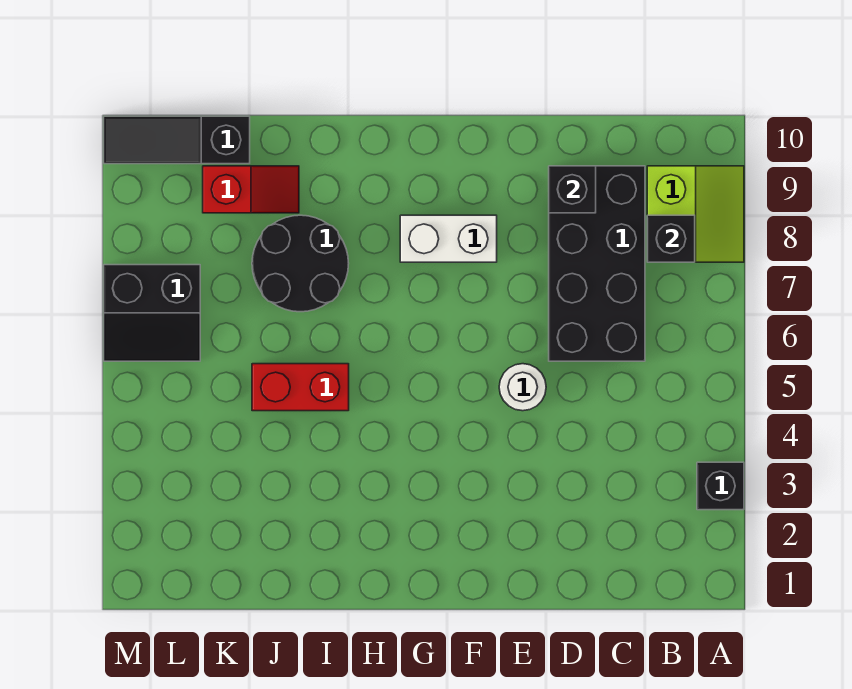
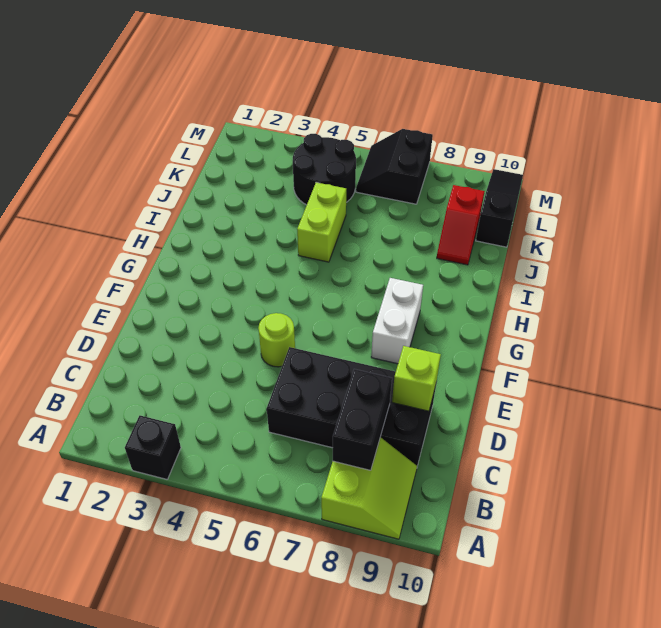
lime 2x2 slope [647,166,744,262] -> lime 2x2 slope turned to [321,437,417,539]
black 1x1 brick [647,215,695,262] -> black 1x2 brick [333,369,392,470]
black 1x1 brick [549,166,596,213] -> lime 1x1 brick [392,346,441,411]
white 1x1 round brick [499,364,546,411] -> lime 1x1 round brick [258,313,295,367]
red 1x2 brick [252,364,349,411] -> lime 1x2 brick [297,182,346,262]
black 2x2 round brick [252,215,349,312] -> black 2x2 round brick moved to [293,134,356,205]

